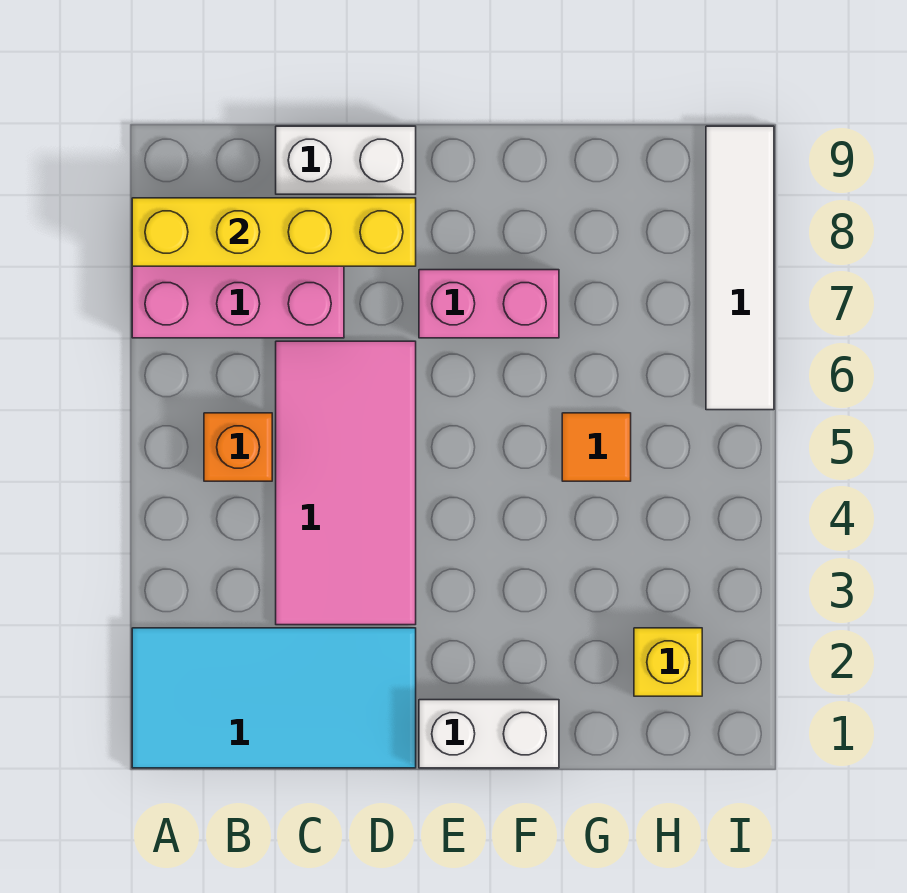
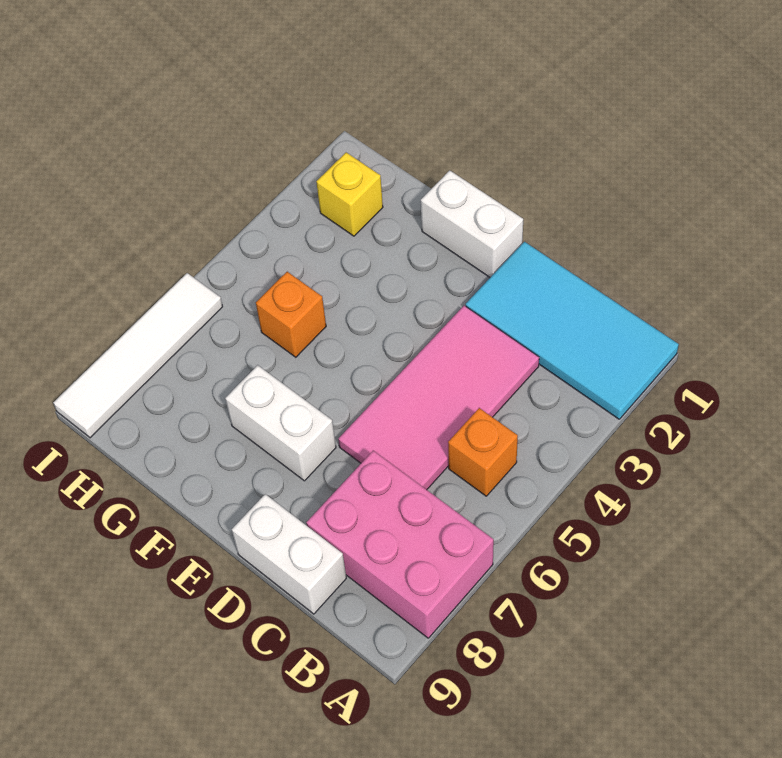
yellow 1x4 brick [132,198,416,266] -> none
pink 1x2 brick [419,270,559,338] -> white 1x2 brick [225,365,336,481]
orange 1x1 tile [562,413,631,481] -> orange 1x1 brick [256,272,326,357]

